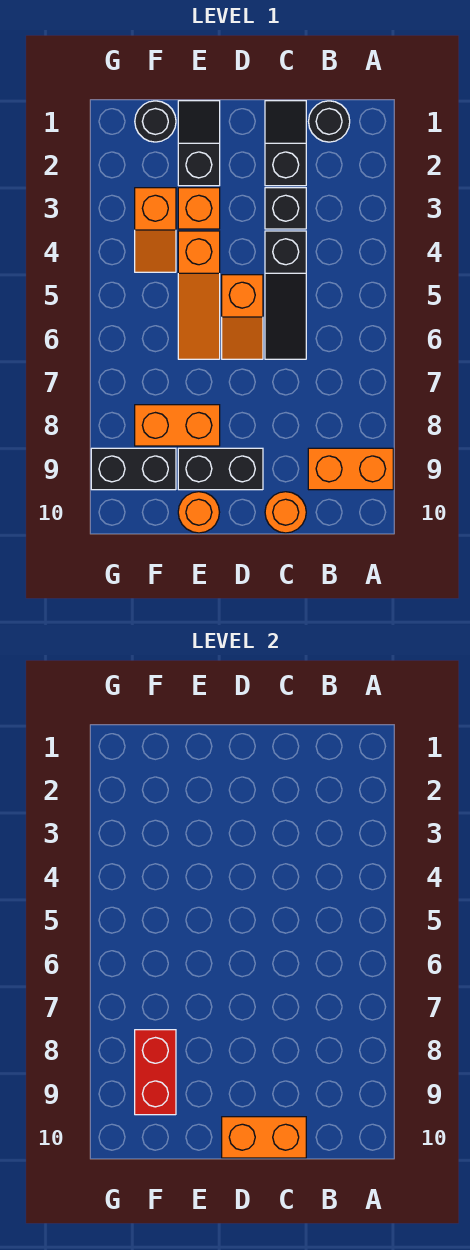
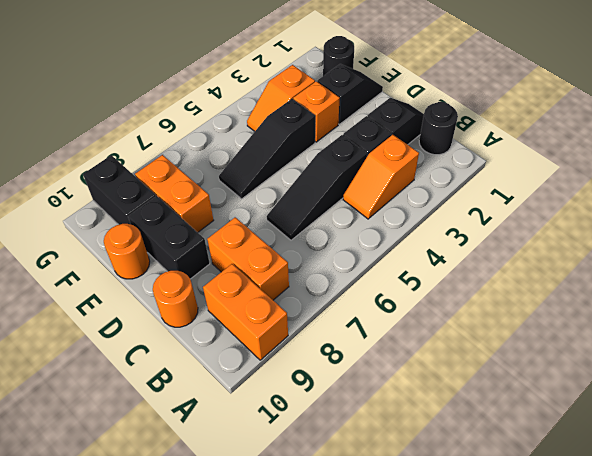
orange 1x2 brick [222,1117,306,1158] -> orange 1x2 brick moved to [207,217,289,300]
orange 1x2 slope [222,275,263,359] -> orange 1x2 slope moved to [343,135,419,219]
orange 1x3 slope [178,231,220,359] -> black 1x3 slope [219,99,315,199]
red 1x2 brick [135,1030,176,1115] -> none

